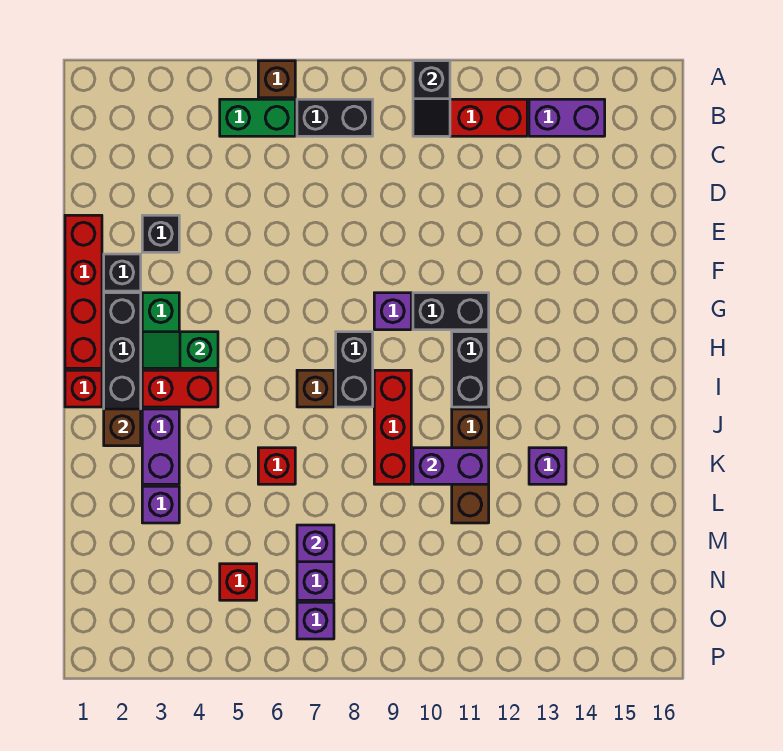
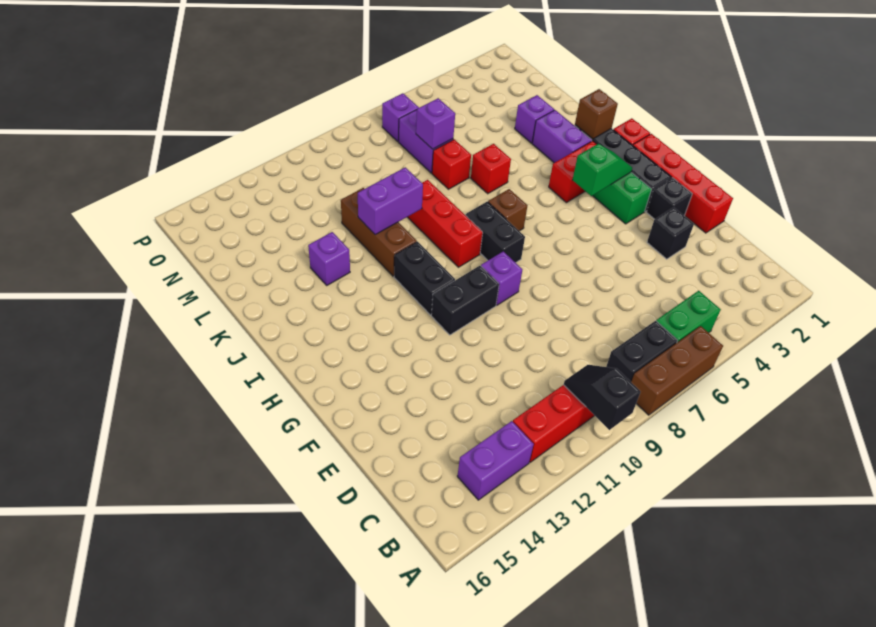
brown 1x1 brick [258,61,295,98] -> brown 1x3 brick [631,326,723,415]
red 1x1 brick [220,564,257,600] -> red 1x1 brick moved to [432,139,471,189]

